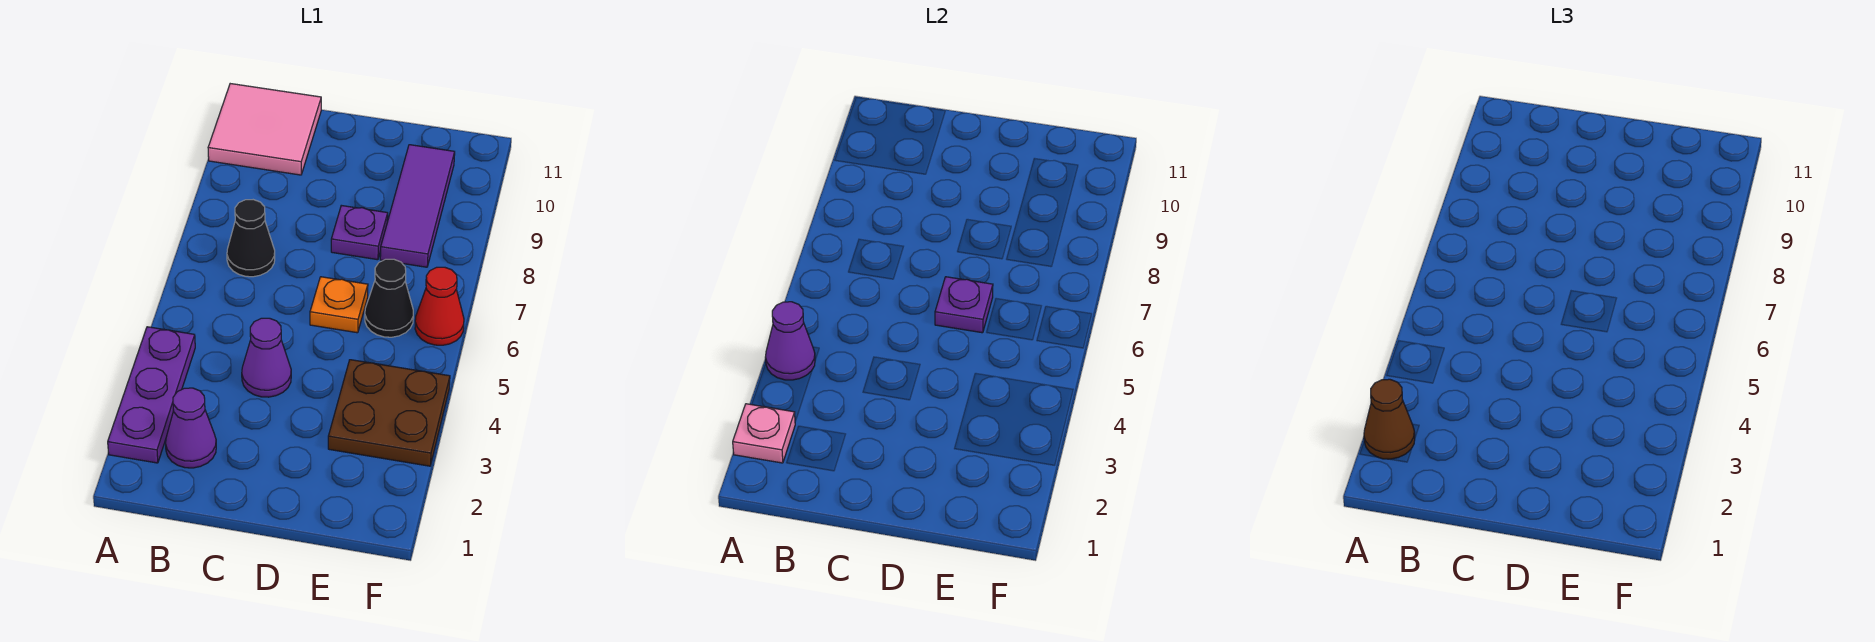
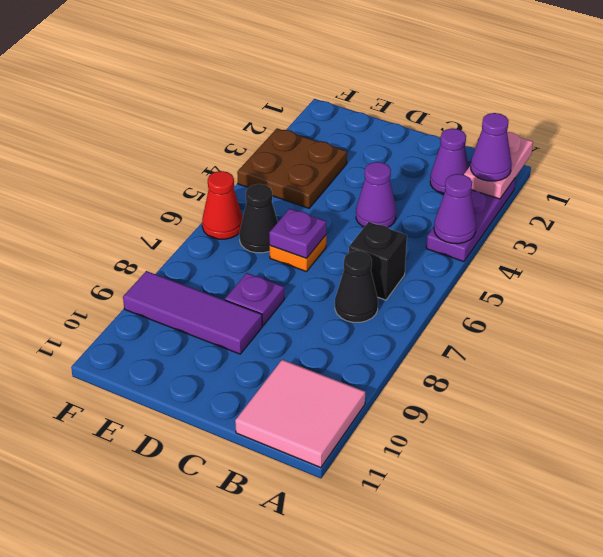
pink 1x1 plate [733,404,795,463] -> pink 1x2 plate [464,132,533,199]
brown 1x1 cone [1364,379,1415,459] -> purple 1x1 cone [471,113,512,181]
none -> black 1x1 brick [349,222,407,300]
purple 1x3 tile [380,145,455,267] -> purple 1x3 tile turned to [123,271,262,354]

